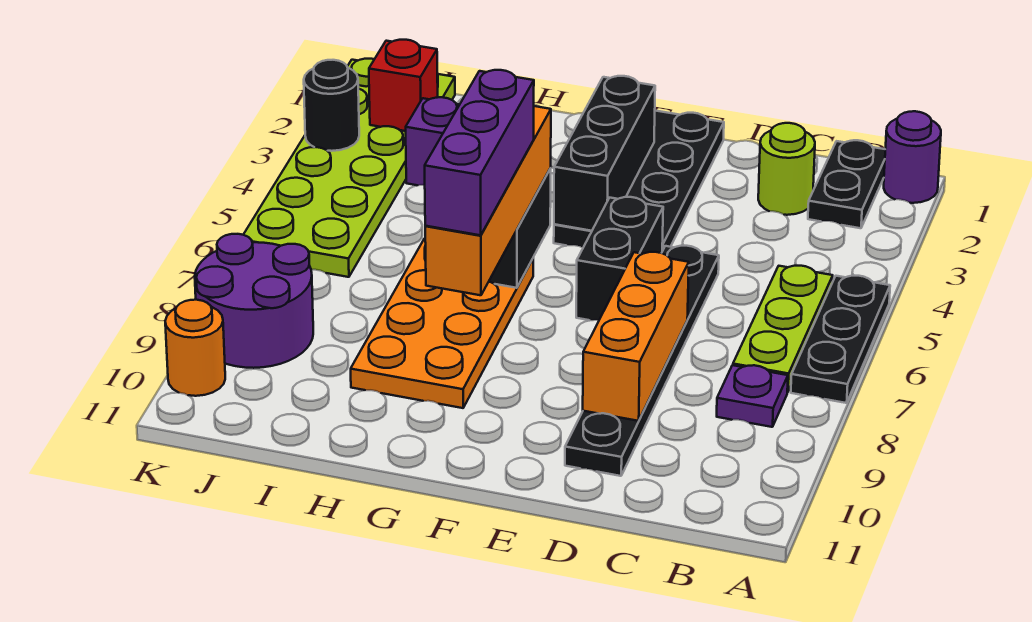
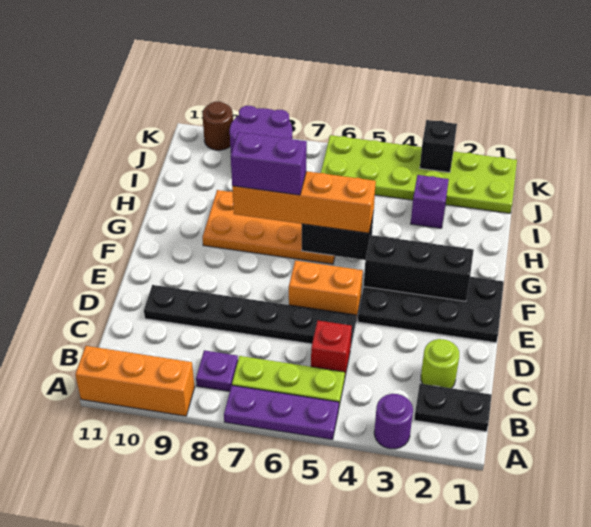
purple 1x1 round brick [884,111,941,203] -> purple 1x1 round brick moved to [374,394,413,449]
black 1x3 plate [791,276,890,403] -> purple 1x3 plate [224,385,339,440]
orange 1x3 brick [583,252,689,421] -> orange 1x3 brick moved to [75,346,195,416]
black 1x2 brick [576,197,663,320] -> orange 1x2 brick [289,260,363,320]
purple 1x3 brick [425,70,534,235] -> purple 1x2 brick [231,132,307,195]
red 1x1 brick [369,40,438,131] -> red 1x1 brick moved to [311,321,352,375]
black 1x1 round brick [304,60,359,151] -> black 1x1 brick [420,120,457,172]
orange 1x1 round brick [165,300,225,396] -> brown 1x1 round brick [202,102,233,150]

